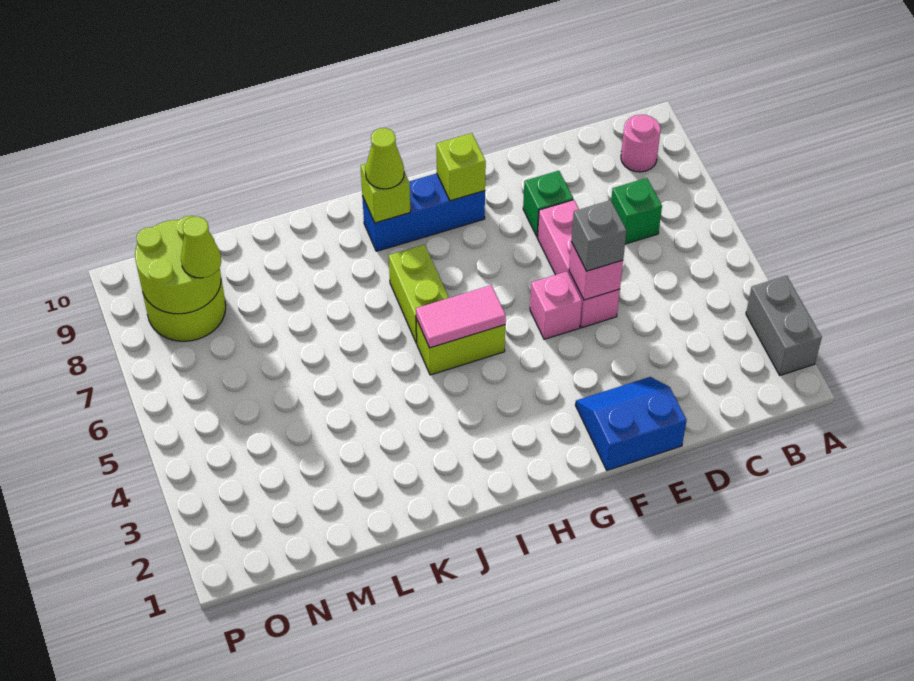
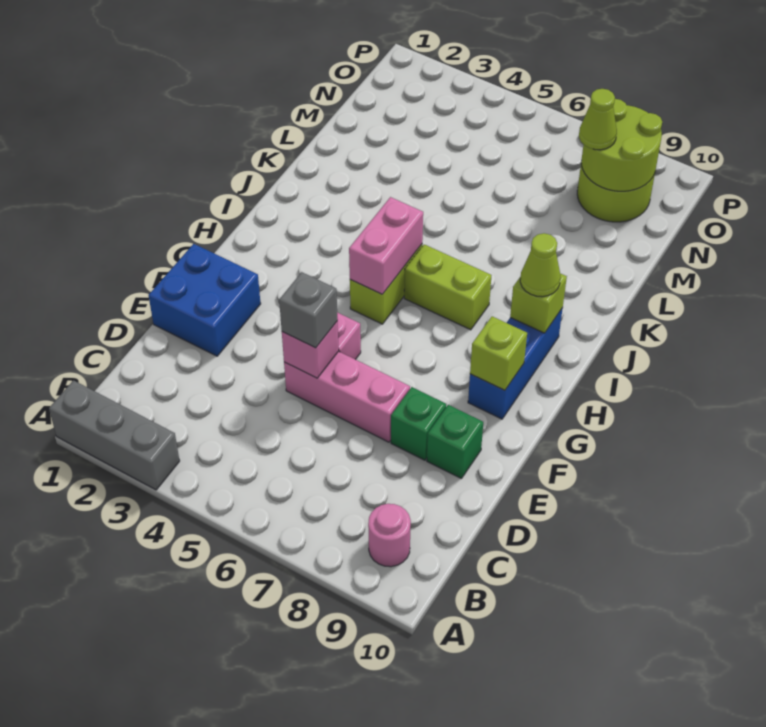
grey 1x2 brick [746,276,822,375] -> grey 1x3 brick [49,380,180,490]
green 1x1 brick [611,178,662,244] -> green 1x1 brick moved to [427,405,483,479]
blue 2x2 slope [576,377,687,470] -> blue 2x2 brick [148,244,261,356]
pink 1x2 tile [416,285,506,348] -> pink 1x2 brick [349,197,423,294]

